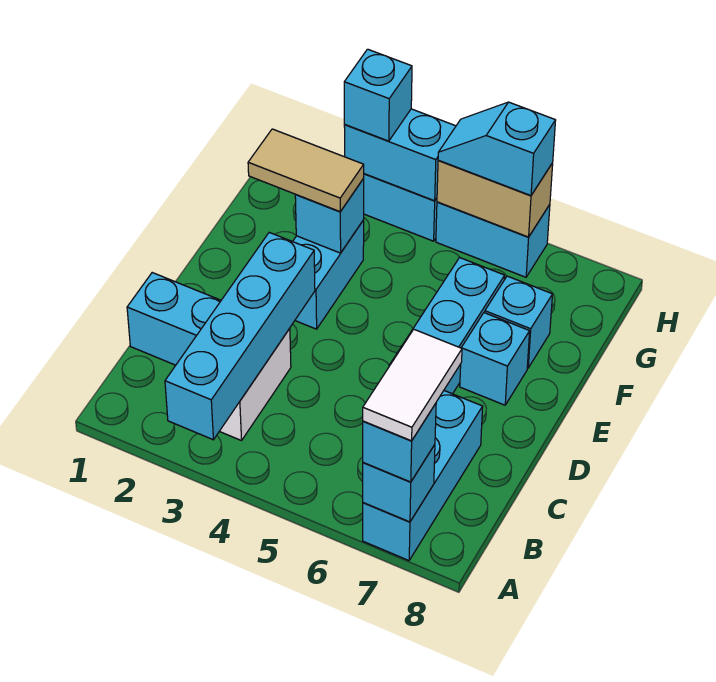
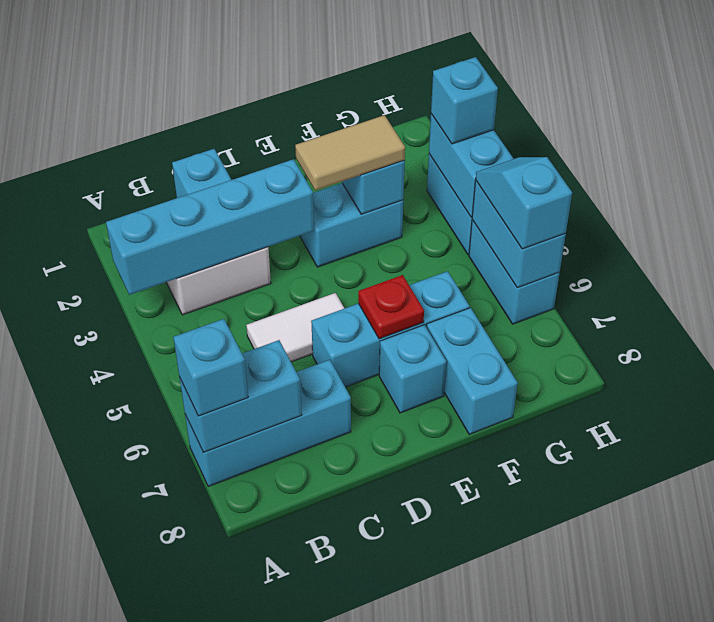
cyan 1x1 brick [363,445,435,522] -> cyan 1x2 brick [179,340,302,453]
white 1x2 tile [363,329,462,441] -> white 1x2 tile moved to [246,293,344,362]
none -> red 1x1 plate [358,275,424,339]
tan 1x2 tile [248,129,364,212] -> tan 1x2 tile turned to [295,115,405,190]
cyan 1x1 brick [485,276,553,368] -> cyan 1x2 brick [427,308,518,434]
tan 1x2 brick [437,160,553,237] -> cyan 1x2 brick [472,180,566,288]

